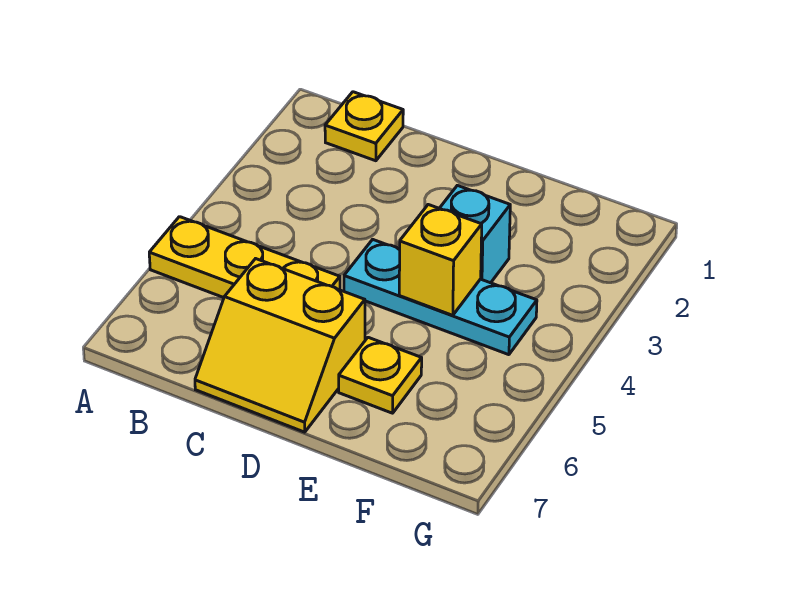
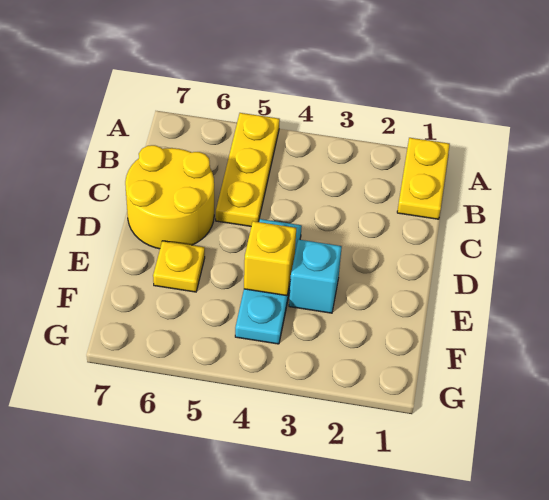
yellow 1x1 plate [325,92,403,161] -> yellow 1x2 plate [397,138,450,219]
yellow 2x2 slope [195,259,365,432] -> yellow 2x2 round brick [125,145,214,249]

